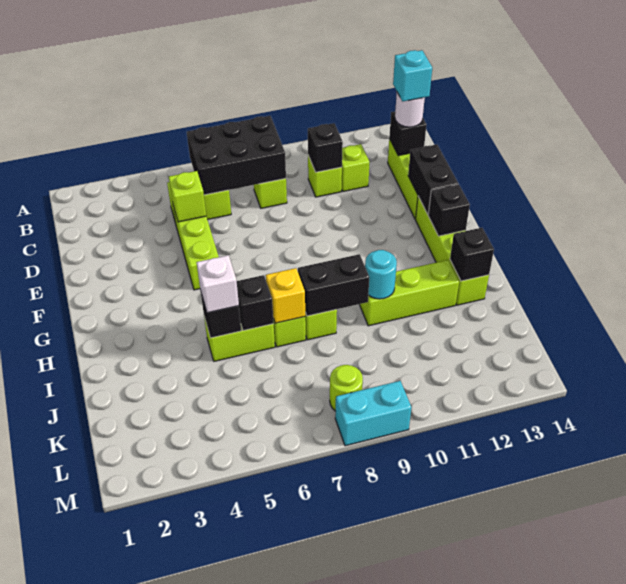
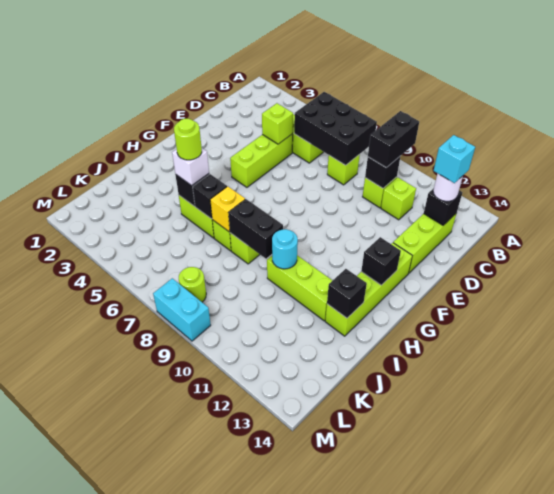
black 1x2 brick [408,144,458,214] -> black 1x2 brick moved to [368,111,419,168]
none -> lime 1x1 round brick [174,119,202,160]

